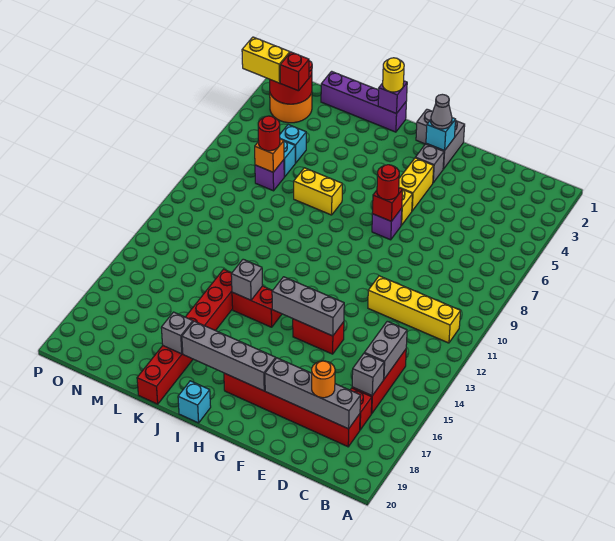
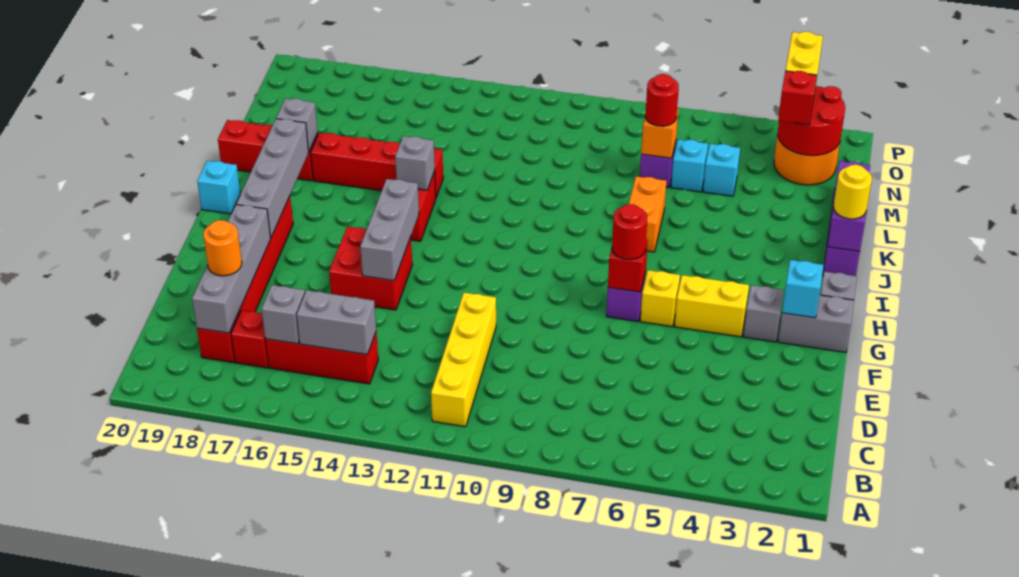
red 1x2 brick [293,319,344,354] -> red 2x2 brick [329,227,412,310]
grey 1x1 cone [431,94,452,129] -> none
yellow 1x2 brick [294,168,342,215] -> orange 1x2 brick [629,176,667,252]

